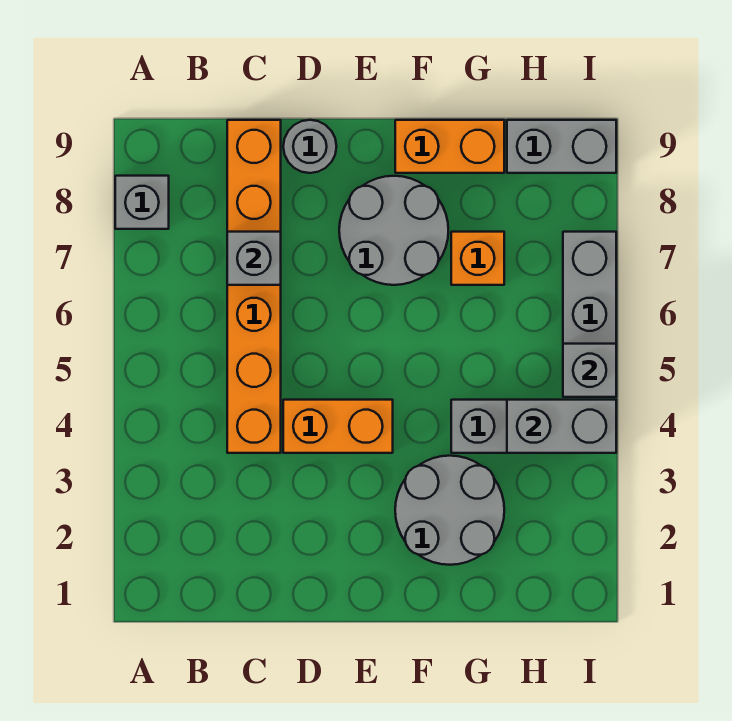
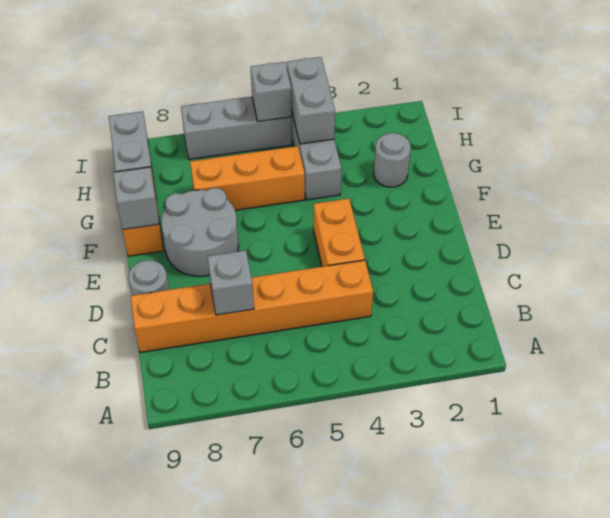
grey 1x1 brick [115,176,169,229] -> grey 1x1 brick moved to [113,167,159,230]
grey 2x2 round brick [395,456,504,565] -> grey 1x1 round brick [374,133,411,187]
orange 1x1 brick [451,232,504,285] -> orange 1x3 brick [190,146,305,210]

